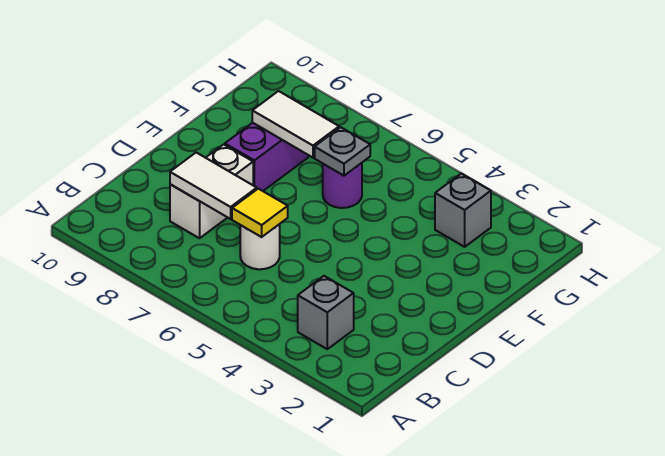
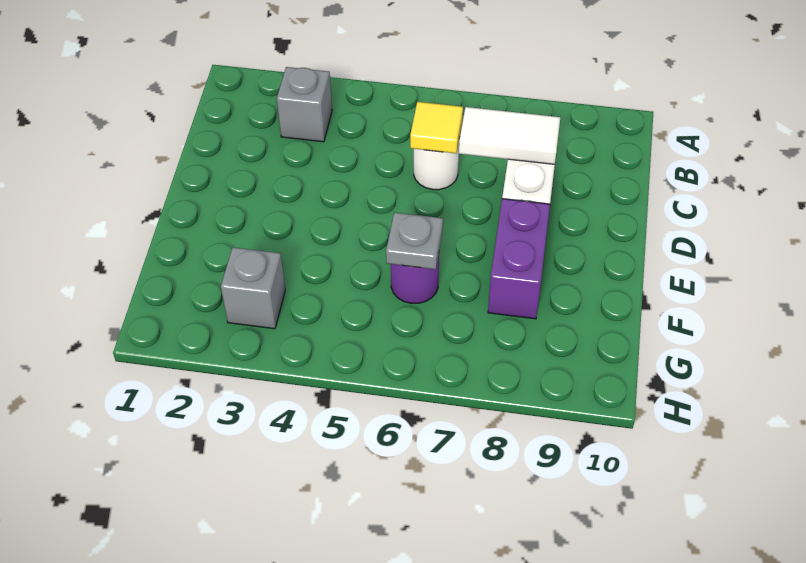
white 1x2 tile [252,91,339,158] -> none

